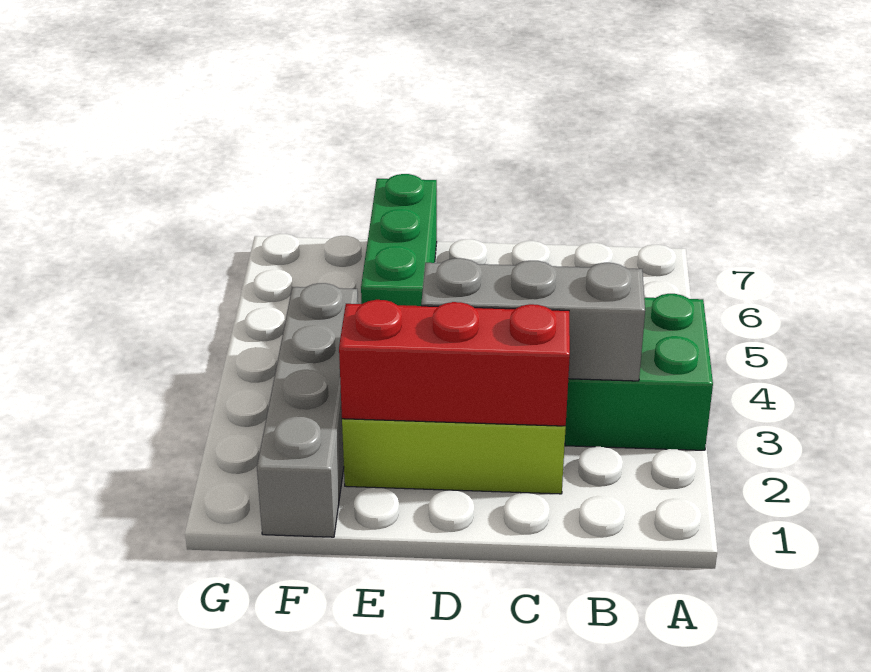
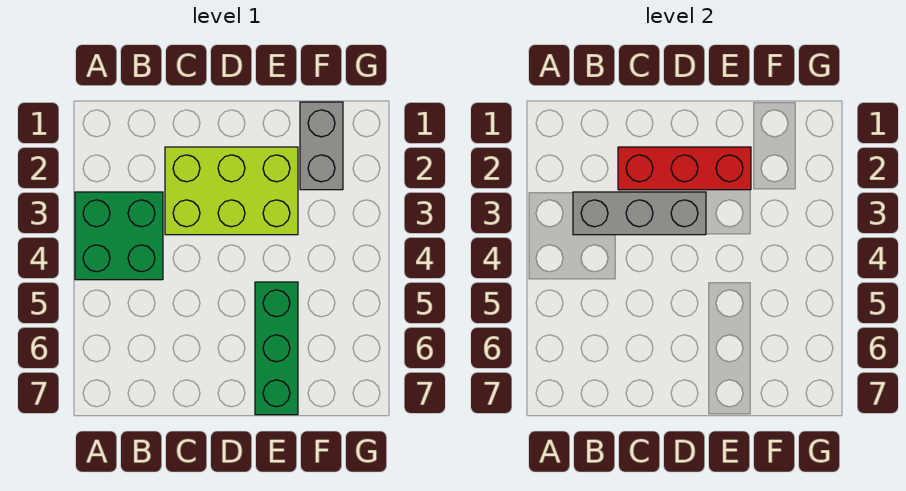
grey 1x4 brick [257,283,358,537] -> grey 1x2 brick [300,102,343,190]

